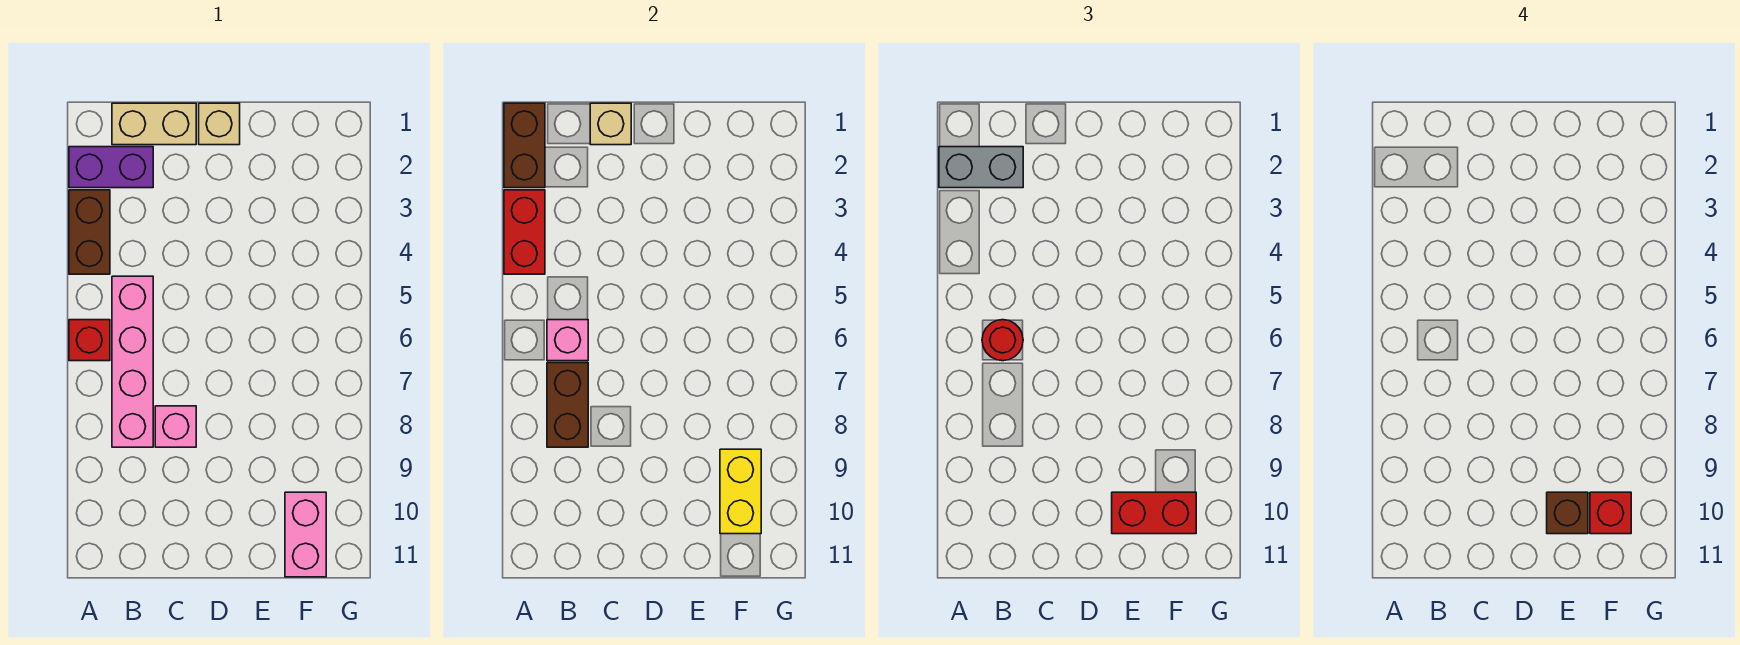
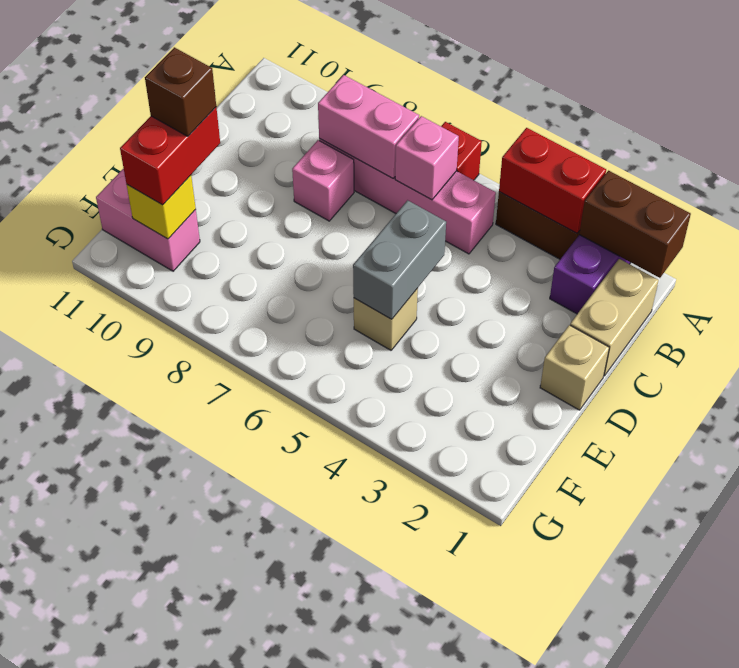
grey 1x2 brick [939,147,1023,188] -> grey 1x2 brick moved to [353,200,446,319]
red 1x1 round brick [982,320,1023,361] -> none
brown 1x2 brick [547,363,588,447] -> pink 1x2 brick [318,75,419,178]
tan 1x1 brick [590,103,631,145] -> tan 1x1 brick moved to [354,288,418,350]
yellow 1x2 brick [720,449,761,534] -> yellow 1x1 brick [127,175,196,239]
red 1x1 brick [1590,492,1631,534] -> none

